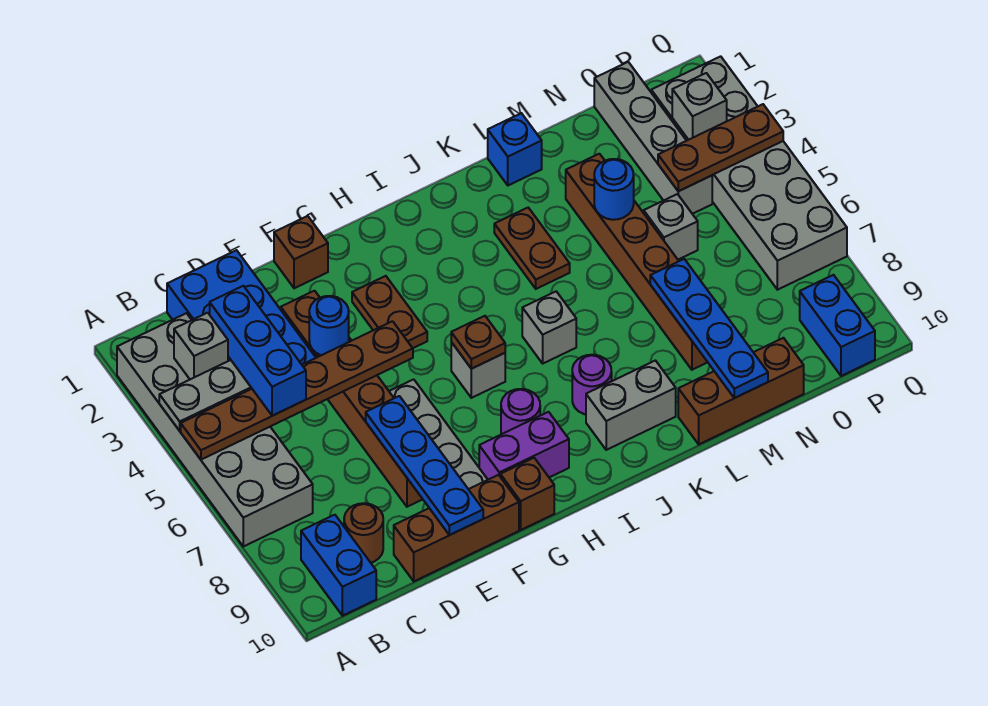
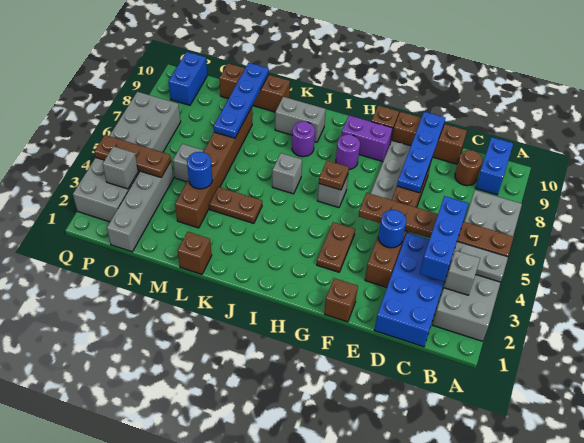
brown 1x2 plate [494,208,570,289] -> brown 1x2 plate turned to [209,187,262,223]
blue 1x1 brick [488,113,542,185] -> brown 1x1 brick [178,232,212,274]

